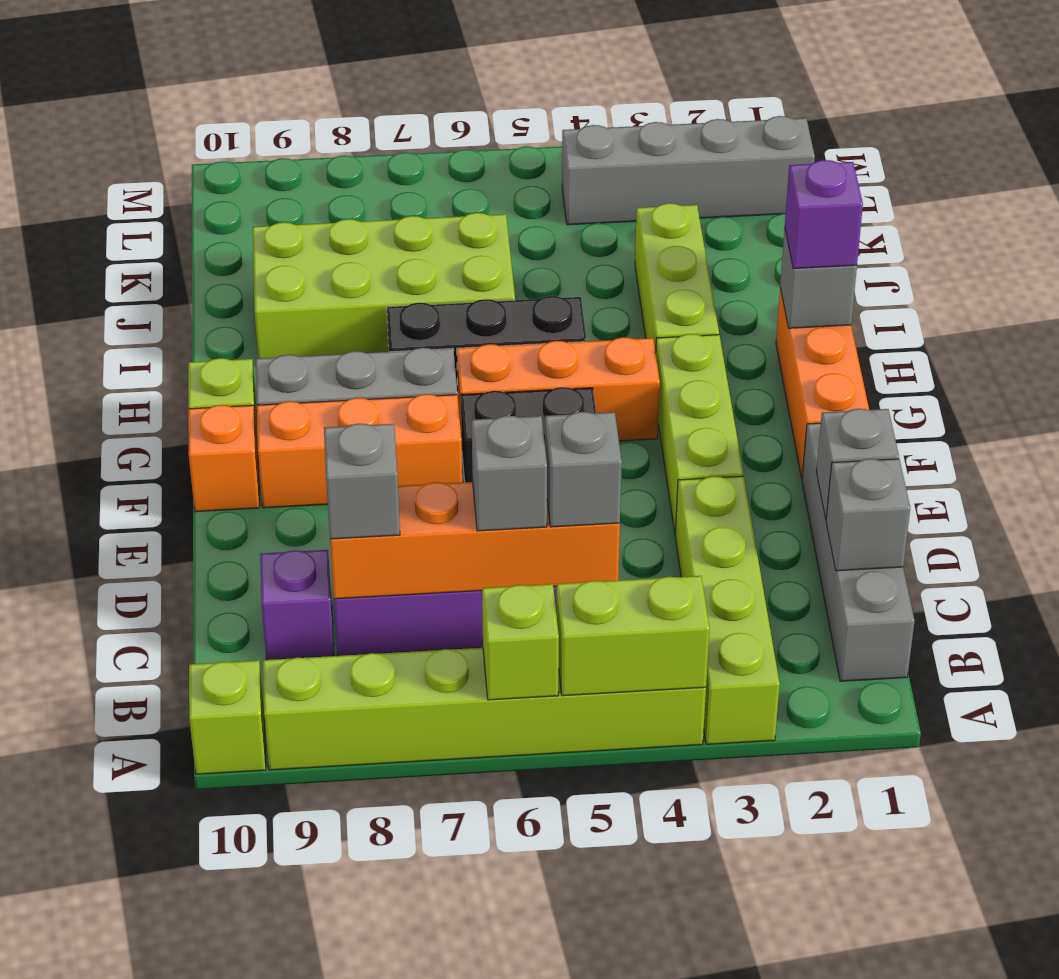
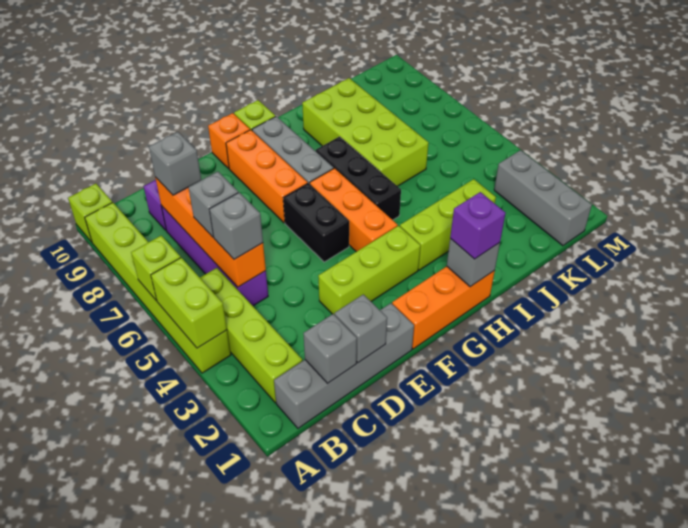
lime 1x4 brick [675,476,780,744] -> lime 1x4 brick turned to [200,268,302,403]
grey 1x4 brick [562,116,815,225] -> grey 1x3 brick [494,150,592,246]

